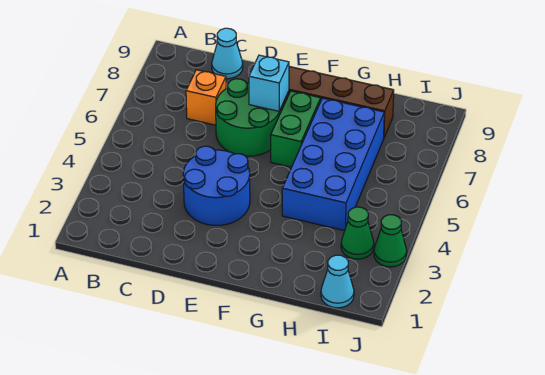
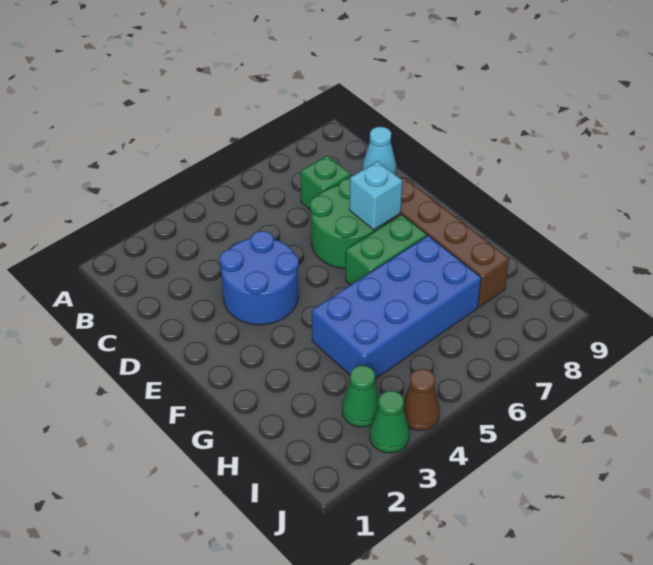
orange 1x1 brick [186,70,226,125] -> green 1x1 brick [301,155,350,209]
cyan 1x1 cone [321,255,354,308] -> none
none -> brown 1x1 cone [403,369,440,431]

